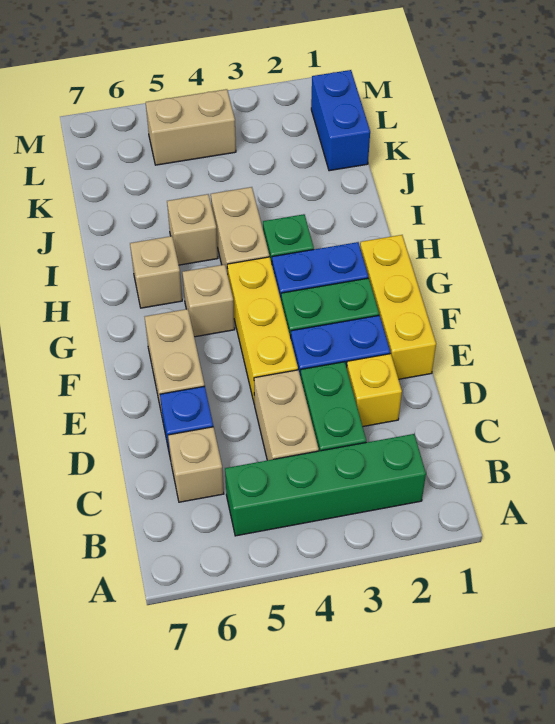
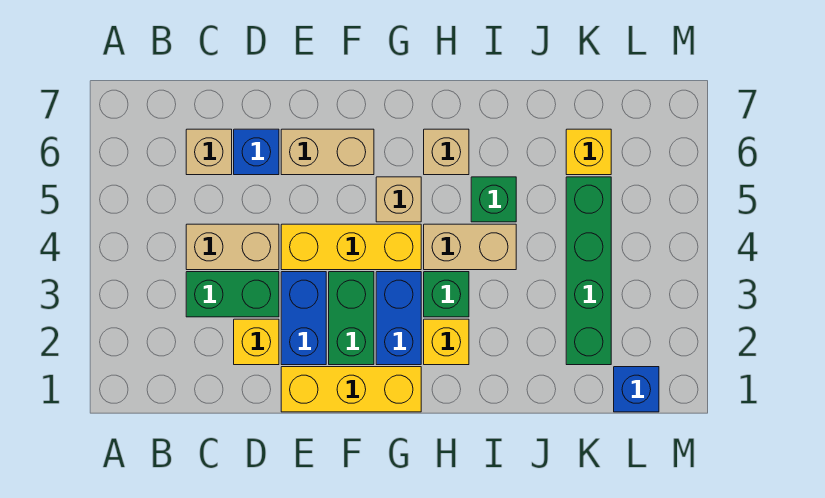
green 1x4 brick [225,434,426,536] -> green 1x4 brick moved to [566,177,611,365]
none -> yellow 1x1 brick [424,319,469,365]
tan 1x1 brick [167,194,218,265] -> green 1x1 brick [471,177,516,222]
blue 1x2 brick [311,70,370,171] -> blue 1x1 brick [614,367,659,412]
none -> yellow 1x1 brick [566,129,611,175]
tan 1x2 brick [146,89,236,165] -> none

